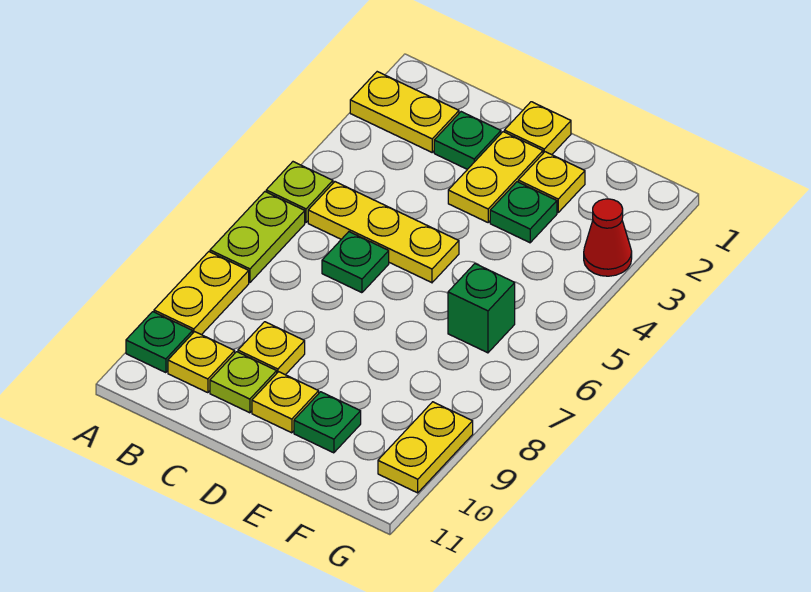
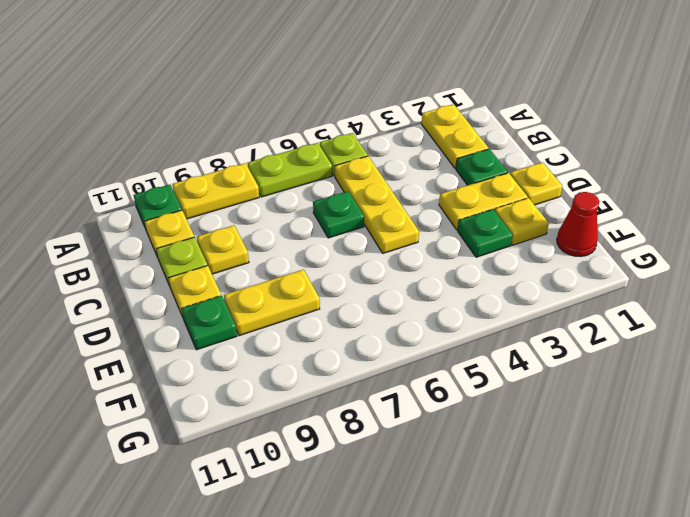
green 1x1 brick [448,264,515,353] -> none
red 1x1 cone [584,199,632,276] -> red 1x1 cone moved to [557,192,599,256]
yellow 1x2 plate [378,402,473,493] -> yellow 1x2 plate moved to [224,269,320,336]

